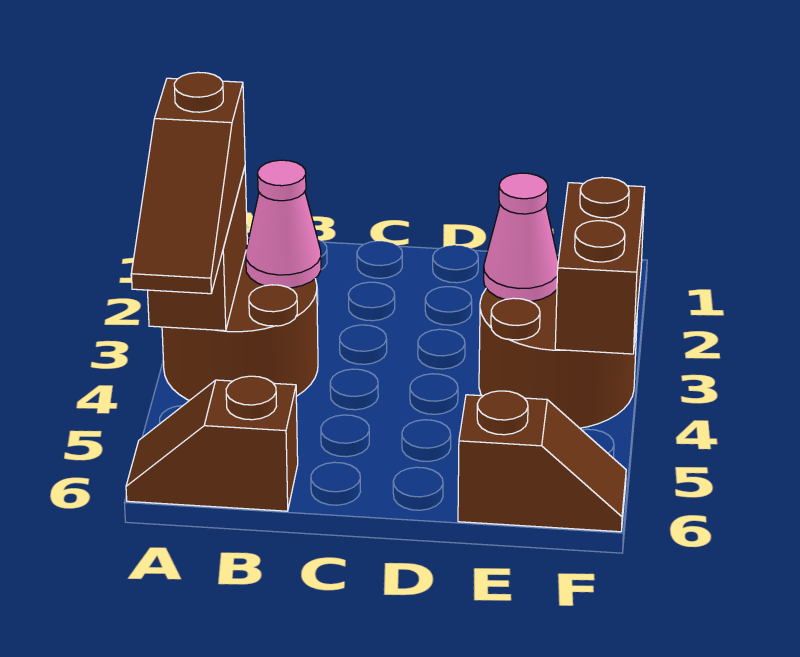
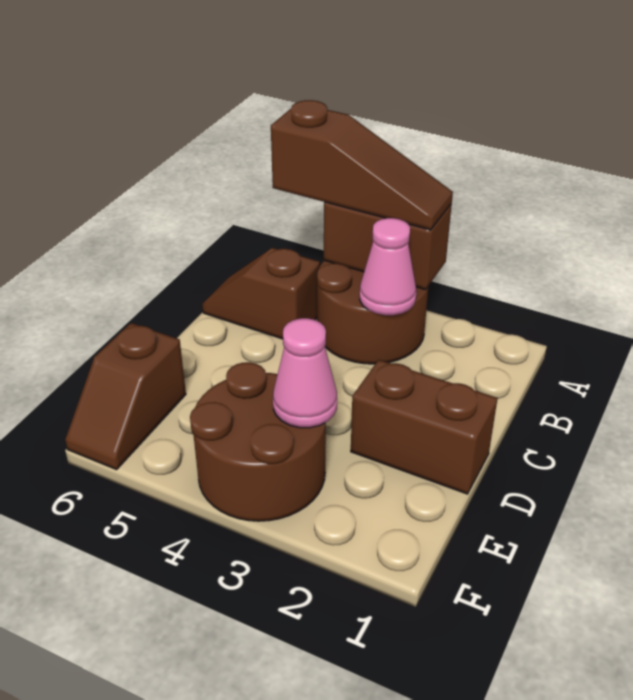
brown 1x3 slope [131,72,245,294] -> brown 1x3 slope turned to [271,100,453,230]
brown 1x2 slope [126,376,298,511] -> brown 1x2 slope turned to [202,248,320,339]
brown 1x2 brick [555,177,645,354] -> brown 1x2 brick moved to [351,360,497,494]

